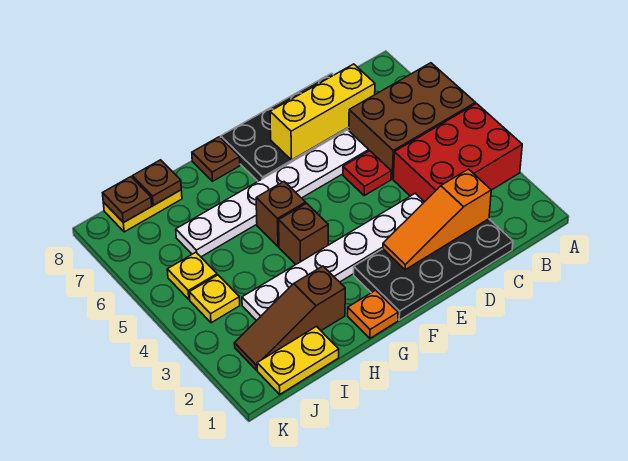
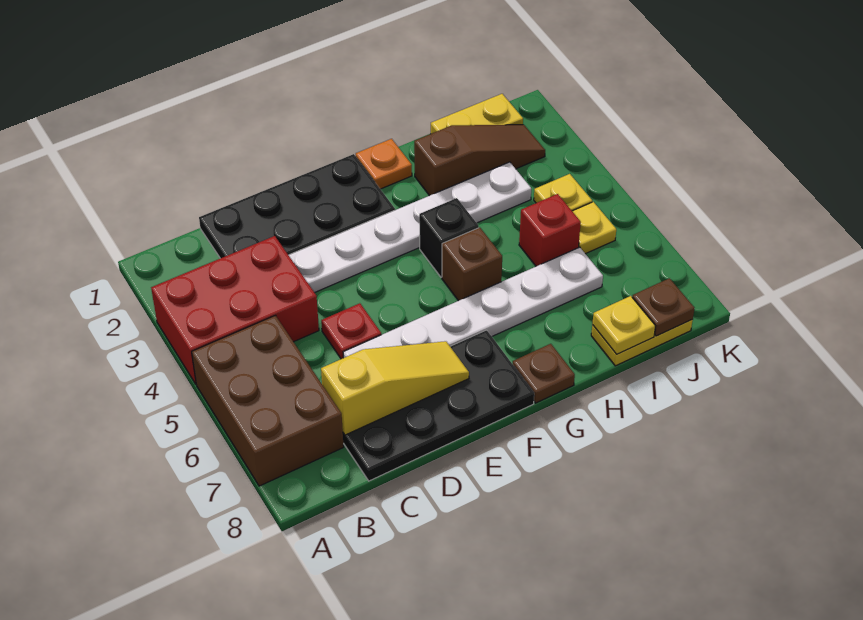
brown 2x3 brick [349,63,475,179] -> brown 2x3 brick turned to [192,315,344,486]
orange 1x3 slope [383,169,491,270] -> none
yellow 1x3 brick [270,64,375,160] -> yellow 1x3 slope [321,341,469,435]
brown 1x1 brick [279,203,328,264] -> black 1x1 brick [419,198,479,277]
none -> red 1x1 brick [519,194,581,266]
brown 1x1 plate [132,160,181,205] -> yellow 1x1 plate [592,296,655,354]

